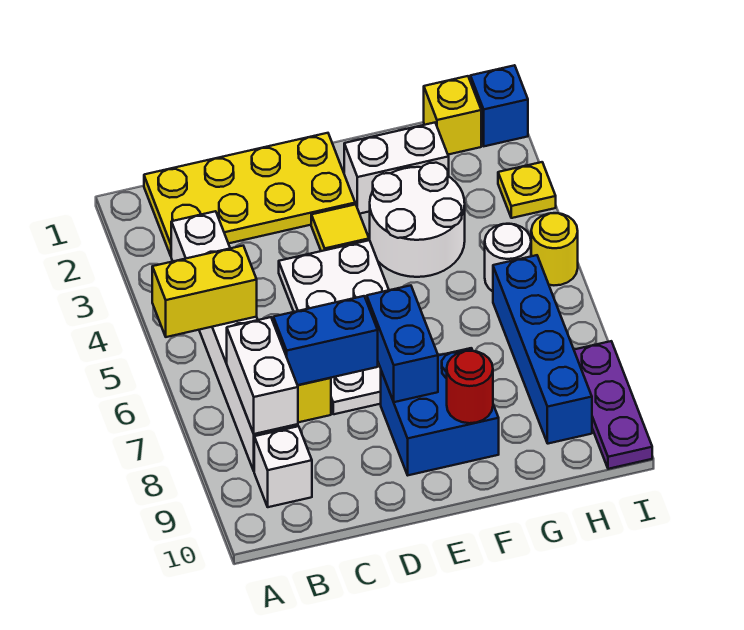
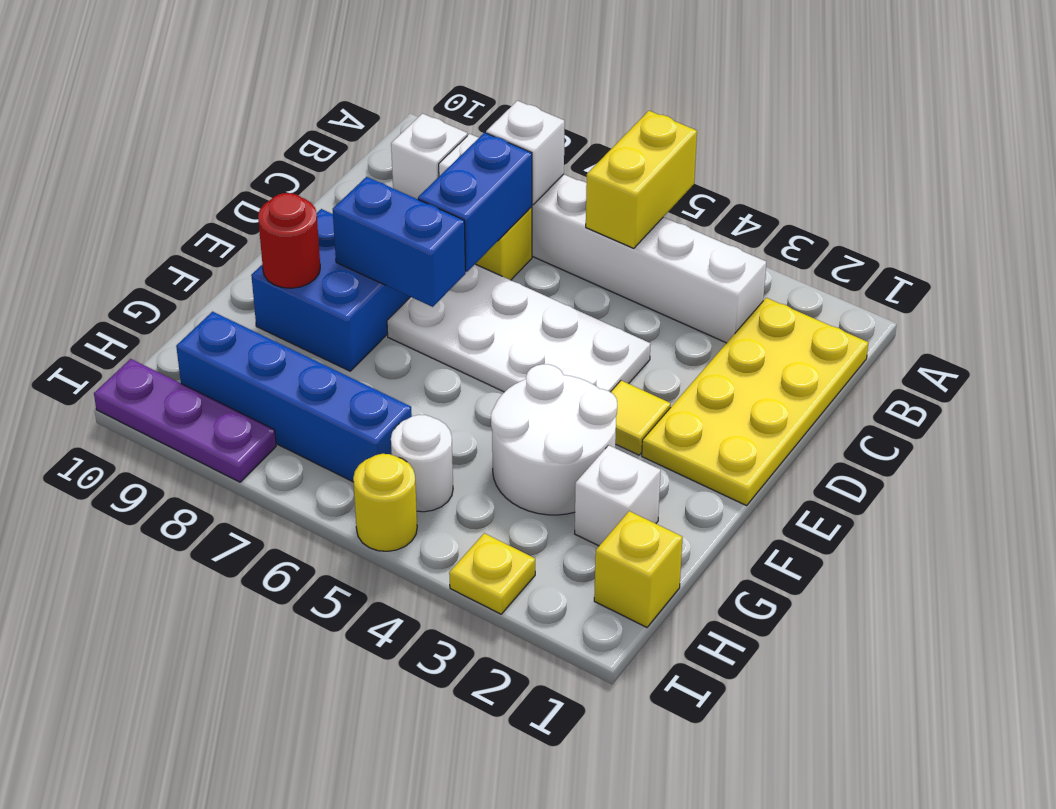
white 1x2 brick [227,317,298,434] -> white 1x1 brick [486,101,565,204]
white 1x2 brick [344,123,449,214] -> white 1x1 brick [575,445,661,546]
blue 1x1 brick [470,65,528,146] -> none

